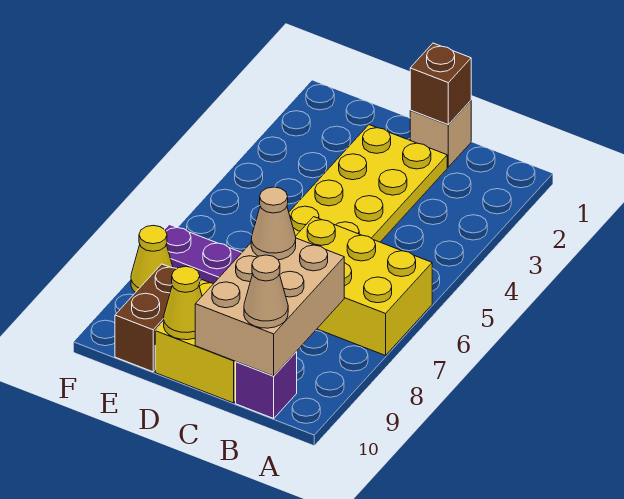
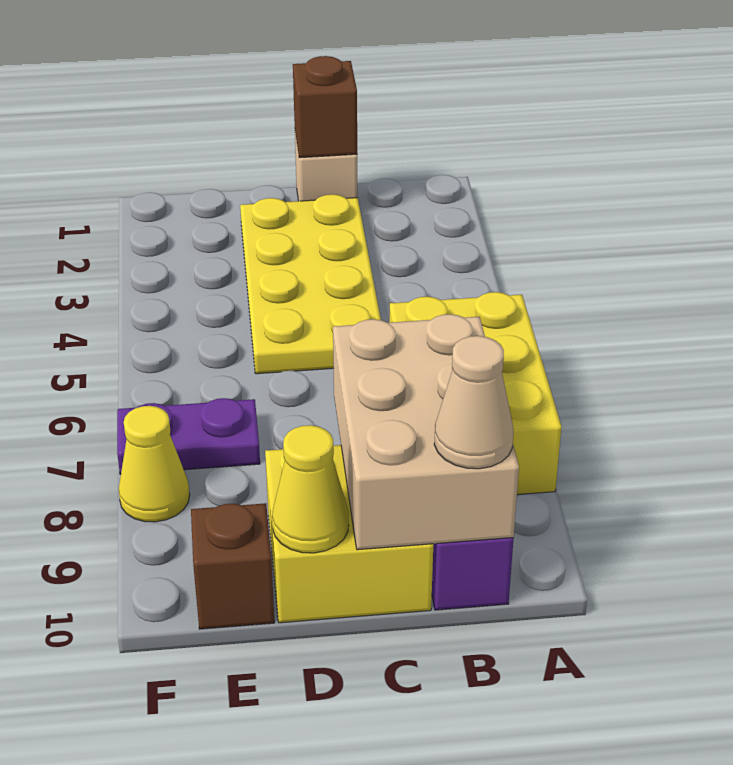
yellow 2x3 brick [295,217,432,356] -> yellow 2x3 brick turned to [389,292,562,495]
tan 1x1 cone [251,187,296,260] -> none
brown 1x2 brick [115,264,177,372] -> brown 1x1 brick [191,503,275,629]

